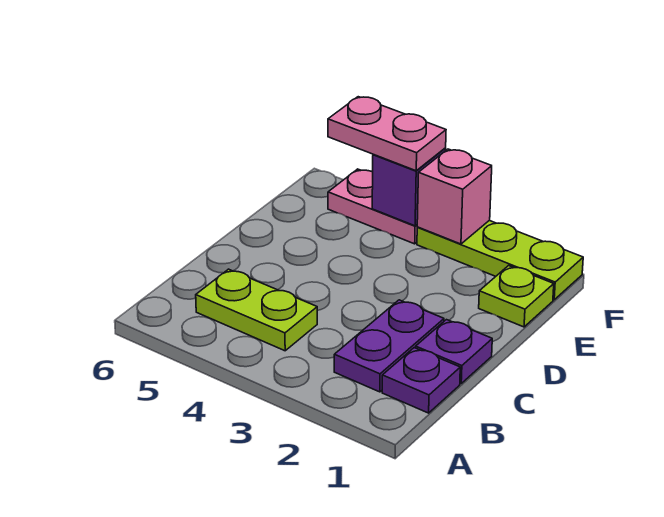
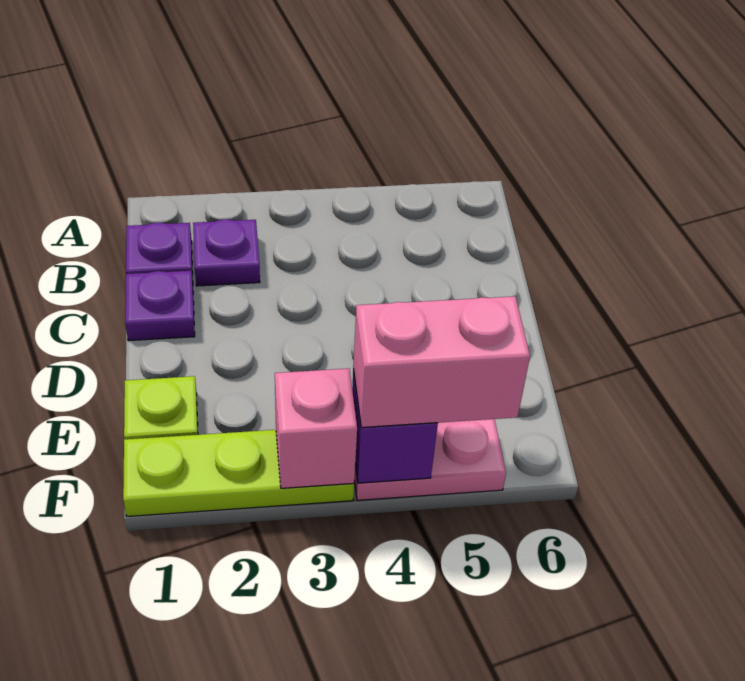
purple 1x2 plate [334,300,444,392] -> purple 1x1 plate [193,219,260,286]
lime 1x2 plate [196,269,317,351] -> none
pink 1x2 plate [328,97,446,171] -> pink 1x2 brick [353,296,530,427]

